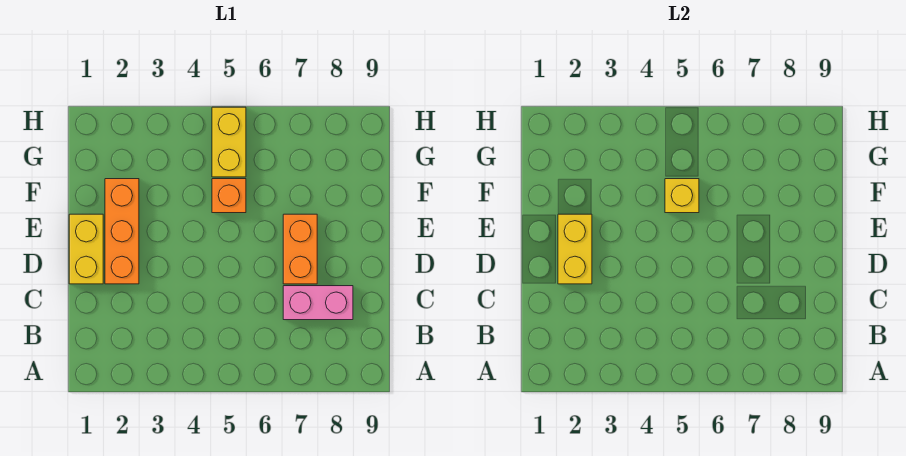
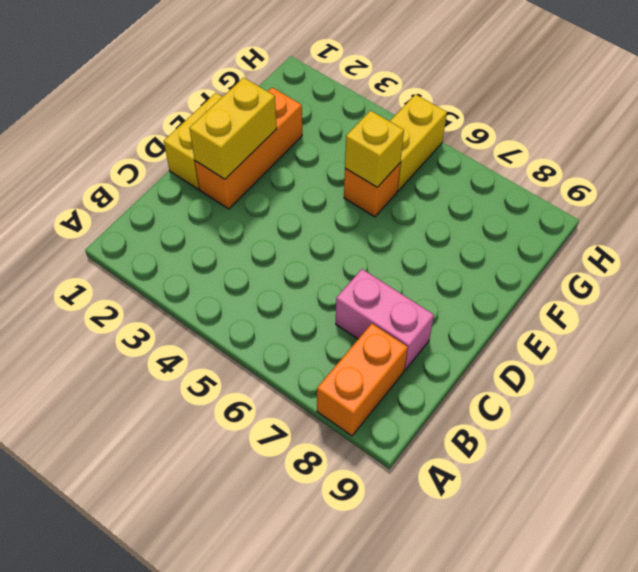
orange 1x2 brick [283,214,317,284] -> orange 1x2 brick moved to [317,324,408,436]

